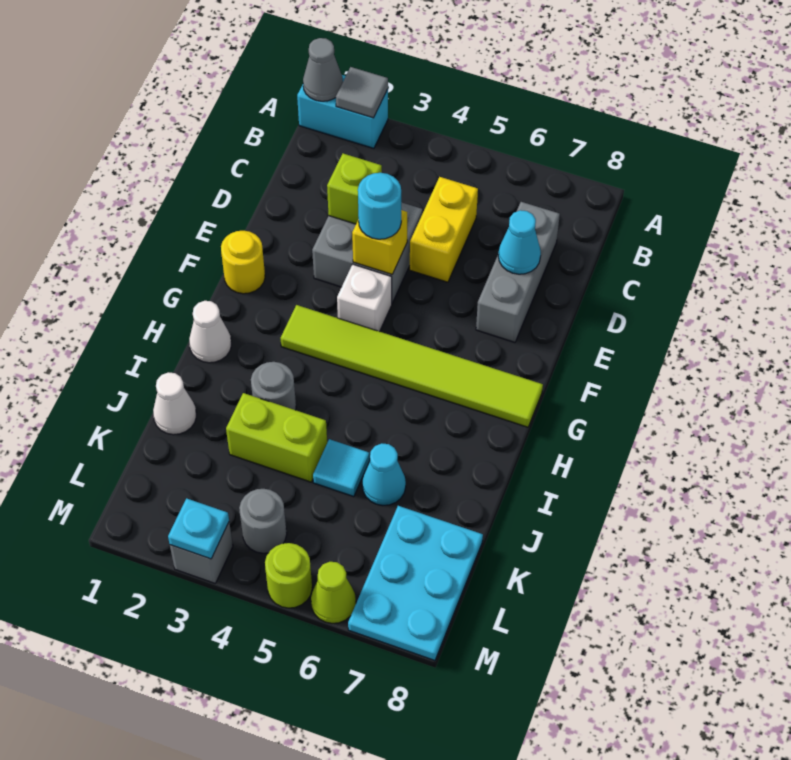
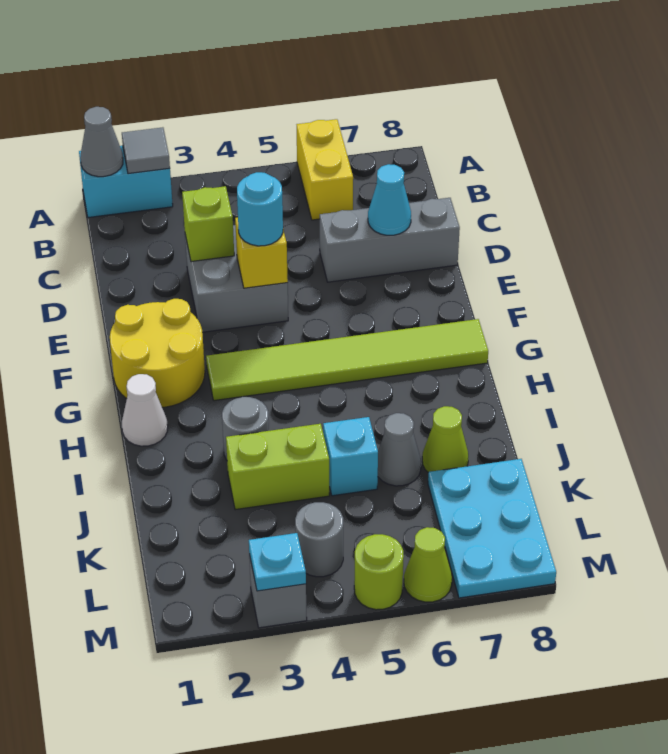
yellow 1x2 brick [410,177,478,282] -> yellow 1x2 brick moved to [297,119,353,220]
grey 1x3 brick [476,202,560,342] -> grey 1x3 brick turned to [320,198,460,282]
yellow 1x1 round brick [221,231,265,294] -> yellow 2x2 round brick [110,299,205,407]
white 1x1 brick [337,264,392,332] -> none
white 1x1 cone [153,372,196,435] -> none
cyan 1x1 tile [313,439,370,497] -> cyan 1x1 brick [323,417,378,496]
cyan 1x1 cone [362,443,406,505] -> grey 1x1 cone [378,413,421,486]
none -> lime 1x1 cone [422,406,468,472]

